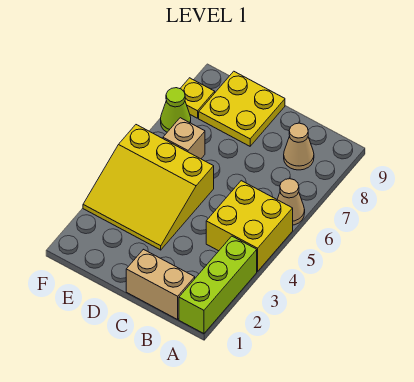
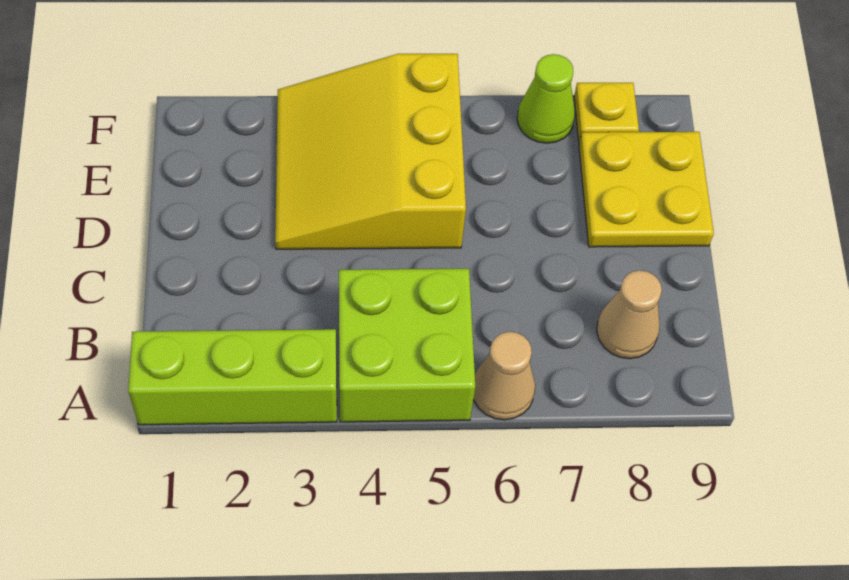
yellow 2x2 brick [206,181,293,271] -> lime 2x2 brick [339,269,475,422]
tan 1x2 brick [126,249,195,319] -> none
tan 1x1 brick [163,118,205,159] -> none

